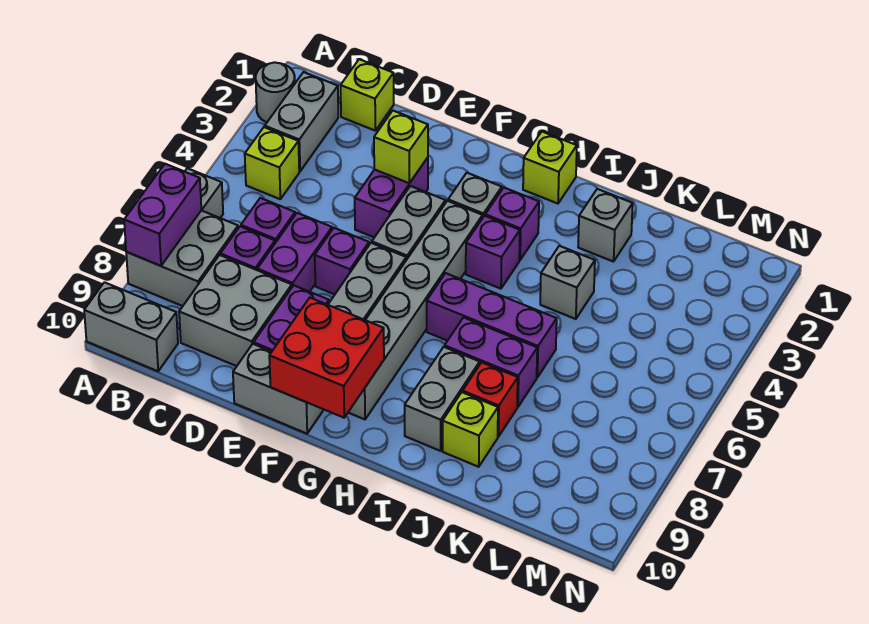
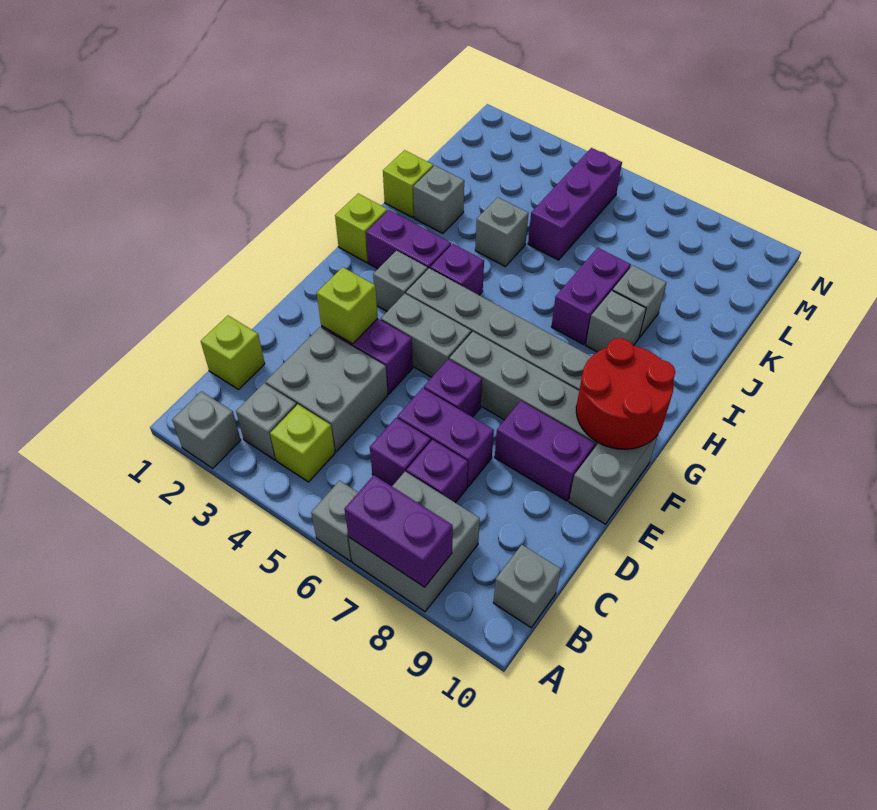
grey 1x1 round brick [256,62,295,122] -> grey 1x1 brick [172,391,241,468]
grey 1x2 brick [84,282,178,371] -> grey 1x1 brick [493,545,561,628]
grey 1x2 brick [265,72,338,171] -> grey 1x1 brick [236,383,296,460]
grey 2x2 brick [179,255,292,366] -> grey 2x2 brick moved to [266,327,388,451]
red 2x2 brick [269,298,384,418] -> red 2x2 round brick [576,338,675,449]
purple 1x1 brick [485,188,539,260] -> purple 1x2 brick [366,210,451,269]
purple 1x3 brick [427,273,557,377] -> purple 1x3 brick moved to [528,148,622,260]
grey 1x2 brick [405,347,480,451] -> grey 1x1 brick [586,291,646,352]
red 1x1 brick [463,362,518,437] -> grey 1x1 brick [613,265,667,337]
lime 1x1 brick [443,392,498,467] -> lime 1x1 brick moved to [383,150,433,217]

